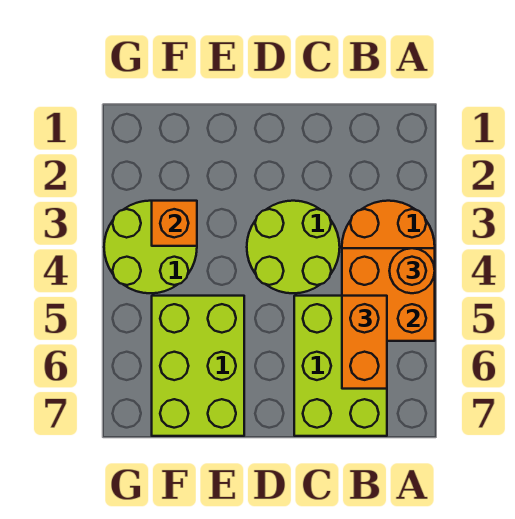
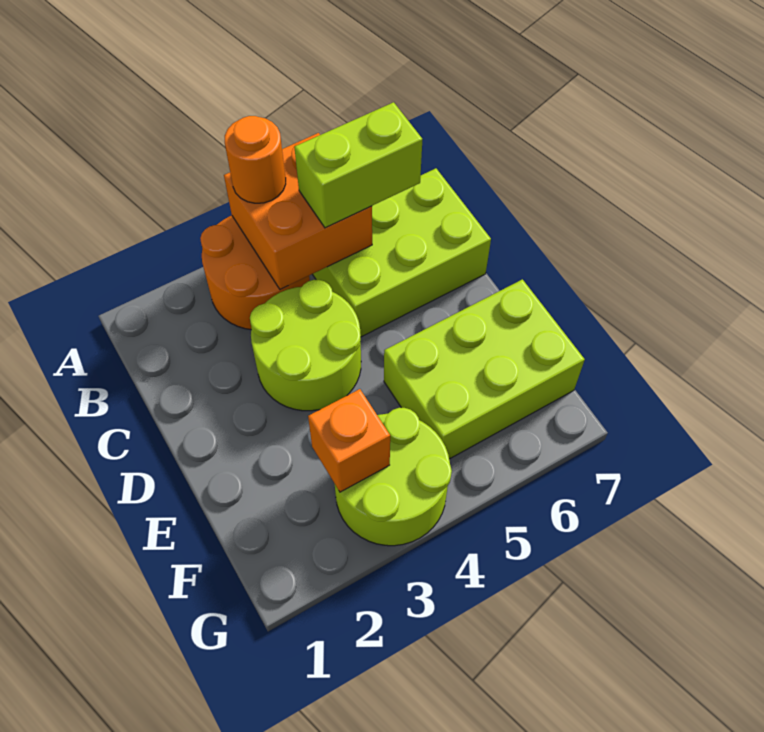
orange 1x2 brick [342,296,387,389] -> lime 1x2 brick [294,102,423,228]

